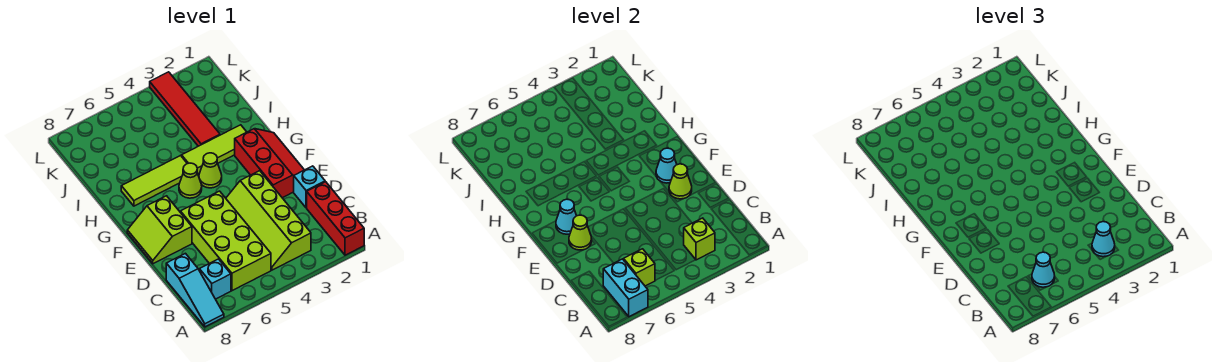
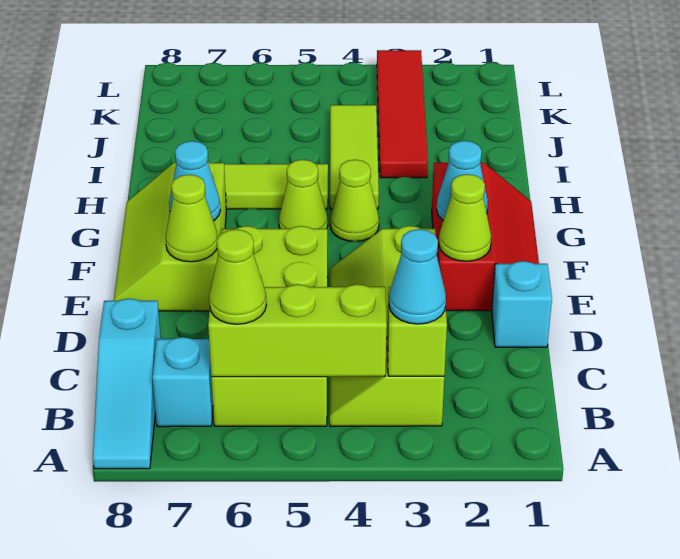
red 1x3 brick [307,182,364,255] -> none
cyan 1x2 brick [603,259,648,317] -> none
lime 1x1 brick [624,249,655,286] -> lime 1x3 brick [208,284,387,377]
cyan 1x1 cone [1032,252,1055,287] -> lime 1x1 cone [209,229,267,324]
lime 2x2 slope [127,196,192,264] -> lime 2x3 slope [114,163,226,311]
lime 1x3 tile [182,125,246,173] -> lime 1x3 tile turned to [330,105,379,209]

